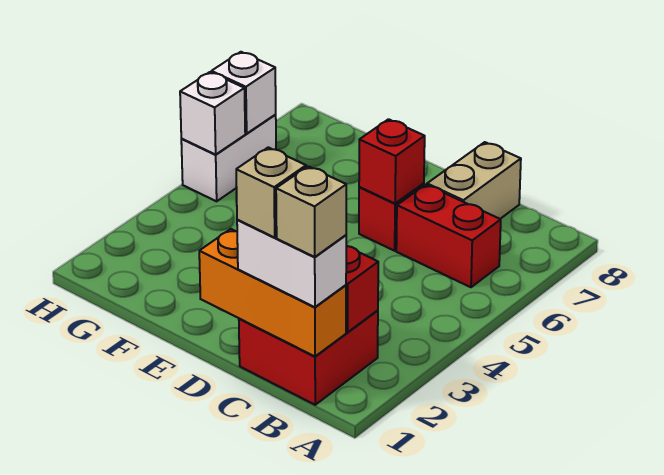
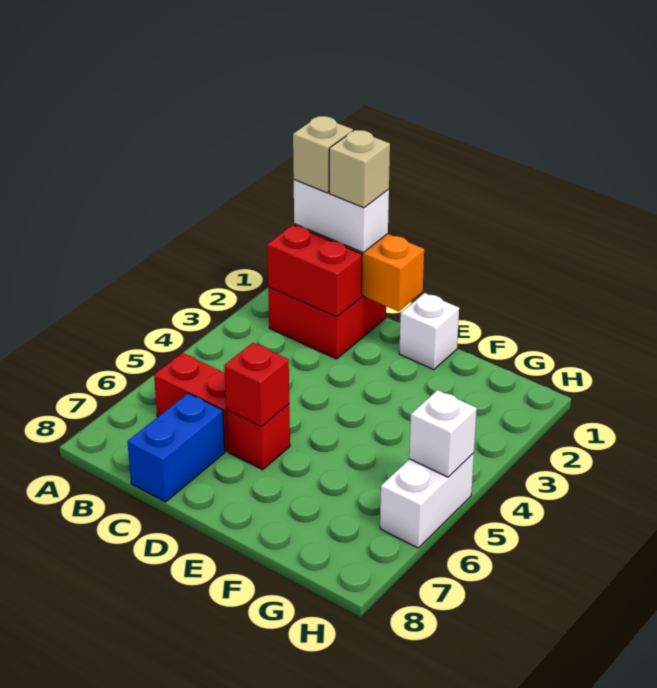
tan 1x2 brick [427,142,521,219] -> blue 1x2 brick [127,393,225,502]
white 1x1 brick [211,52,276,134] -> white 1x1 brick moved to [399,293,459,370]

